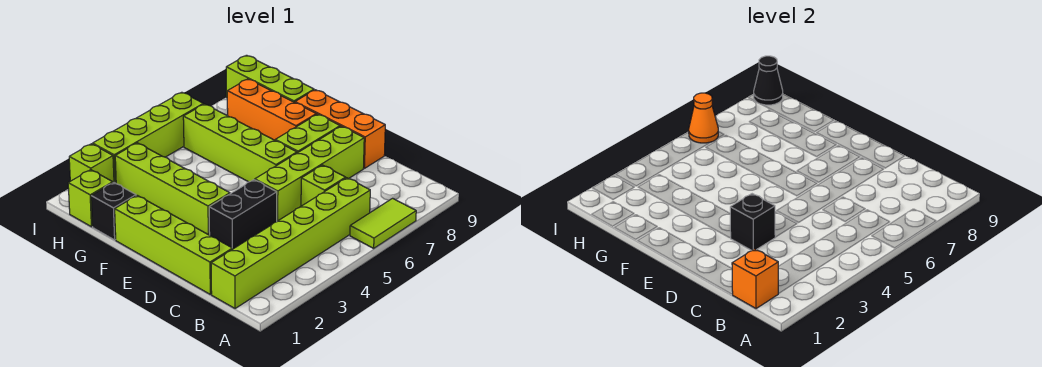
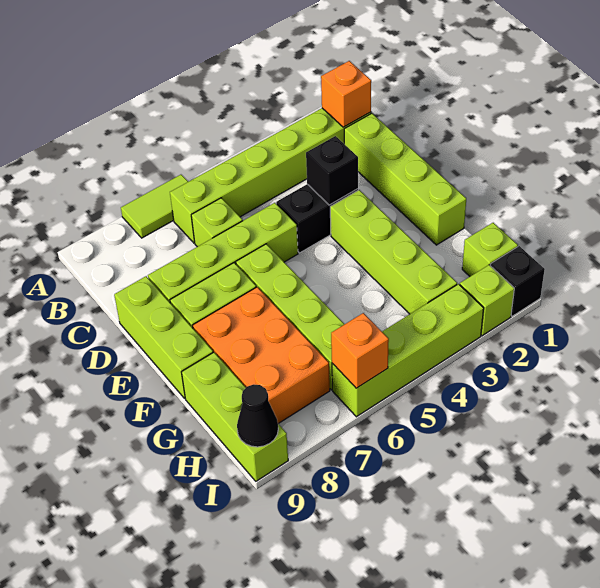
orange 1x3 brick [295,90,385,168] -> lime 1x3 brick [114,276,213,398]
orange 1x3 brick [227,79,316,140] -> orange 2x3 brick [193,287,330,424]
black 1x1 brick [91,183,136,240] -> black 1x1 brick moved to [490,246,545,316]
orange 1x1 cone [689,93,718,143] -> orange 1x1 brick [331,313,389,388]

